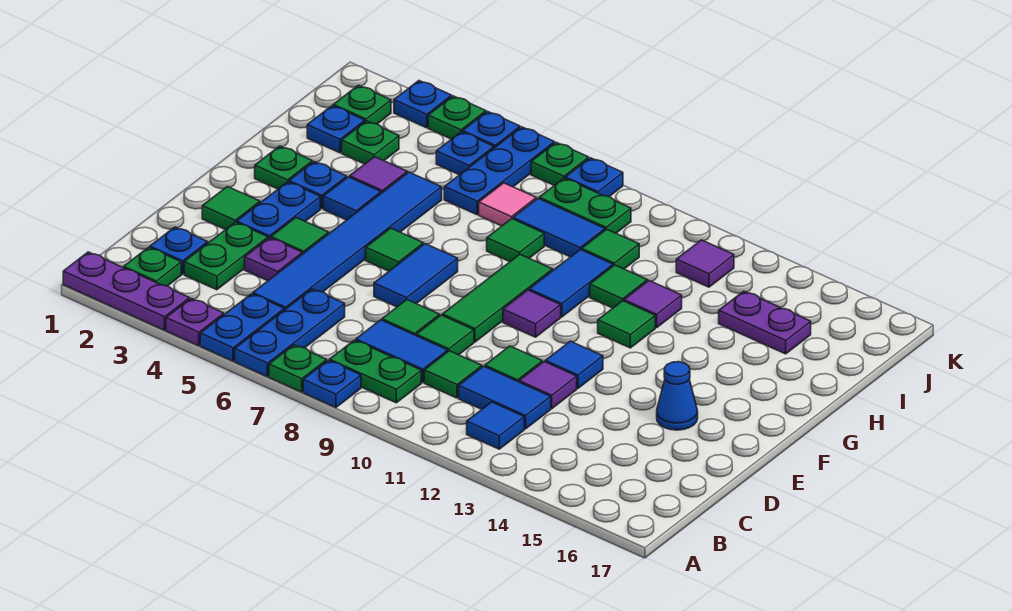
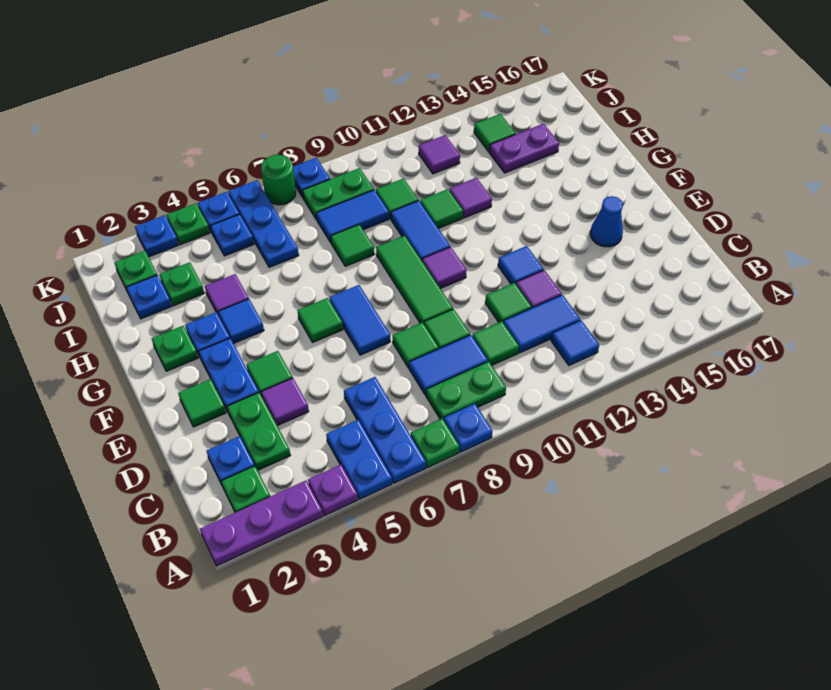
blue 1x6 tile [253,172,442,310] -> none
purple 1x1 plate [245,238,302,281] -> purple 1x1 tile [261,378,309,426]
green 1x1 tile [598,301,655,348] -> green 1x1 tile moved to [474,114,516,152]
pink 1x1 tile [479,183,536,226] -> none
green 1x1 plate [531,142,589,185] -> green 1x1 round brick [261,154,296,205]

